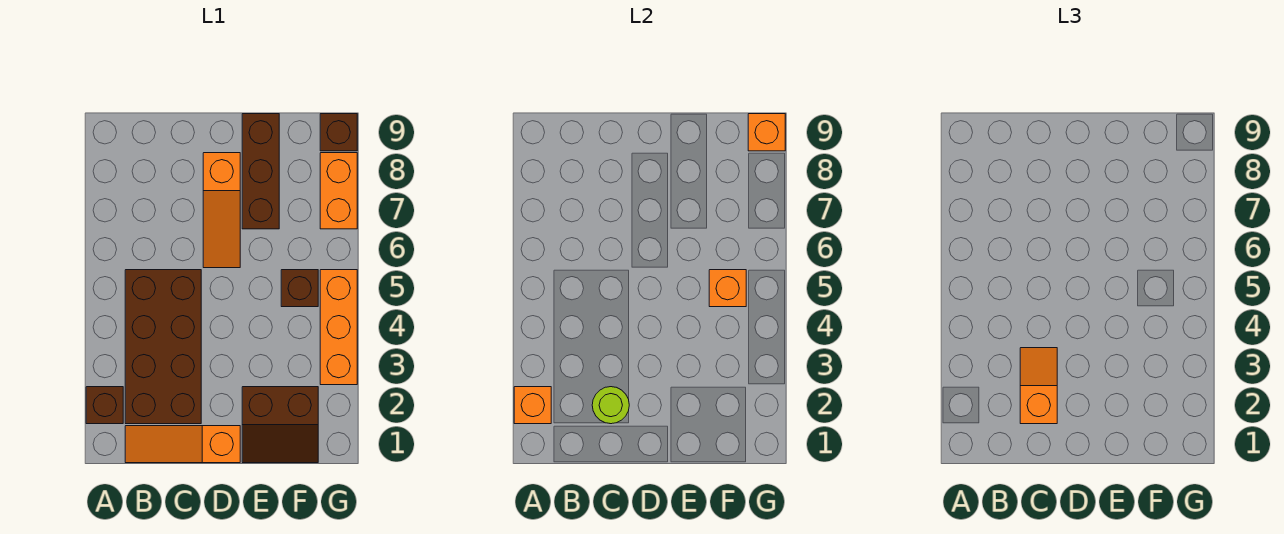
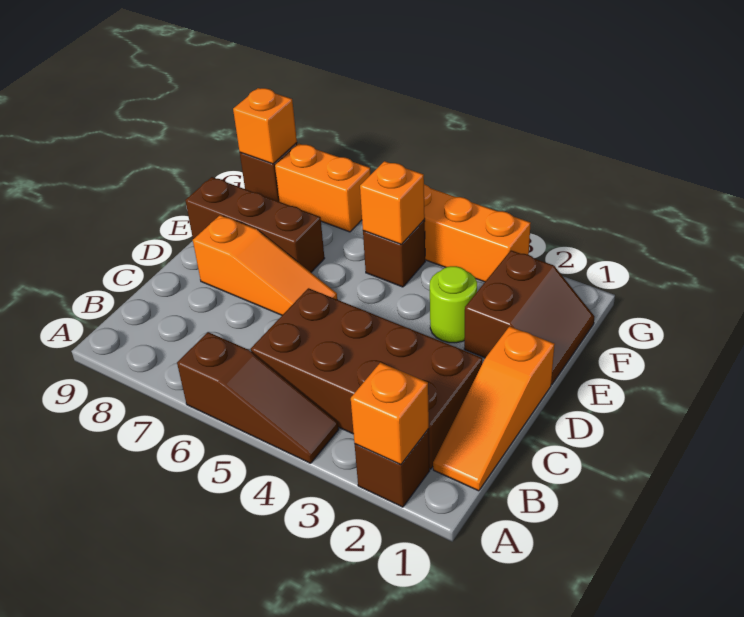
none -> brown 1x3 slope [177,332,339,463]
lime 1x1 round brick [592,387,629,424] -> lime 1x1 round brick moved to [430,266,477,343]
orange 1x2 slope [1020,348,1057,424] -> none

